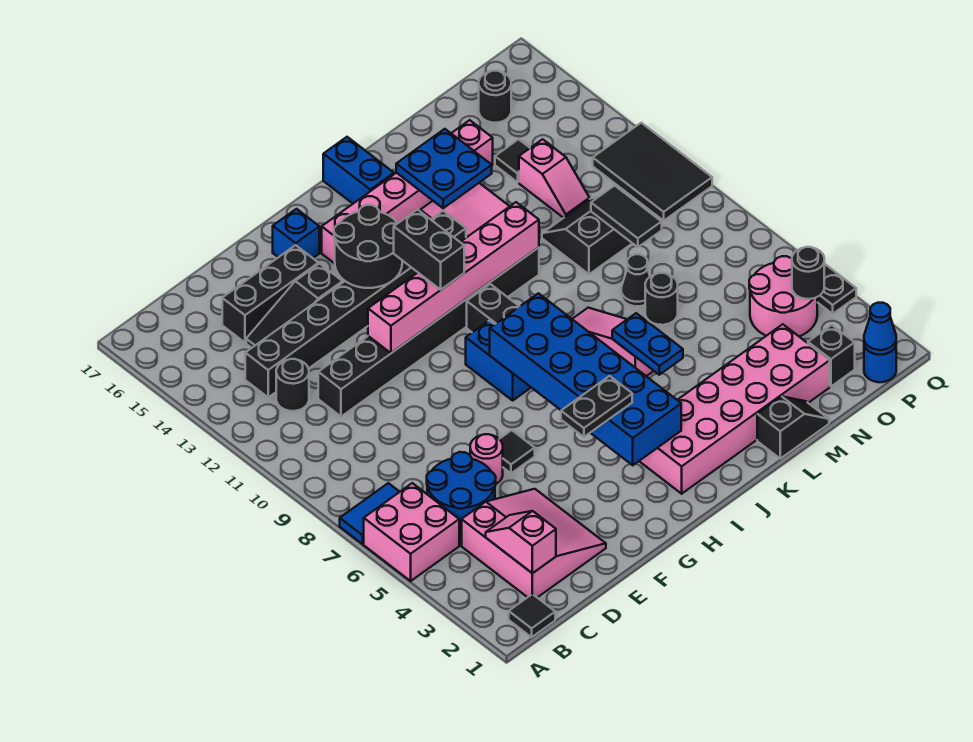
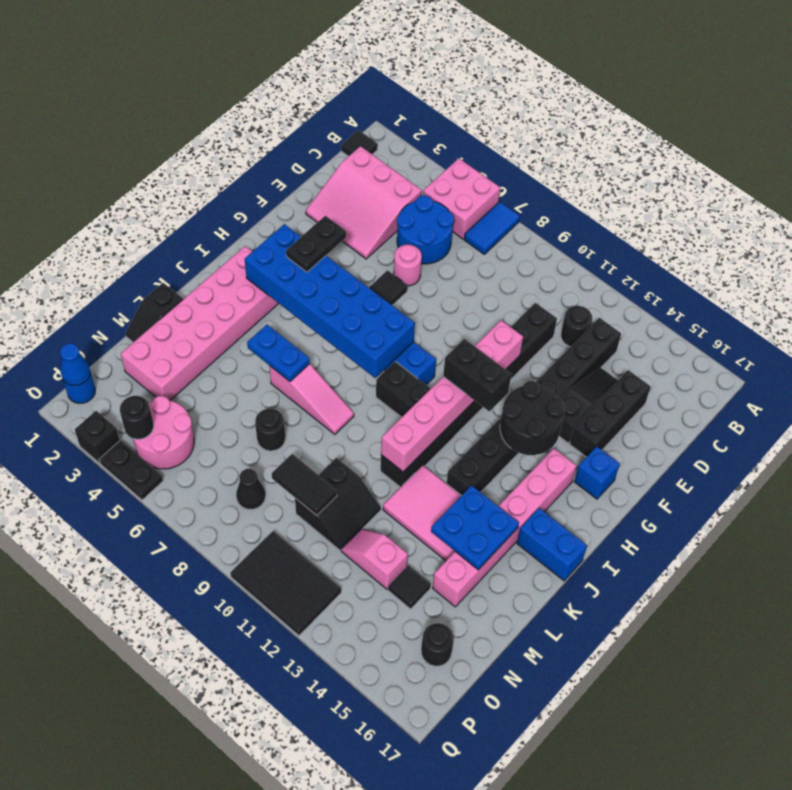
pink 1x2 slope [486,511,556,573] -> none
black 1x1 cone [621,254,650,306] -> black 1x1 cone moved to [236,469,266,509]
black 1x1 brick [808,325,855,386] -> black 1x1 brick moved to [75,411,120,463]

